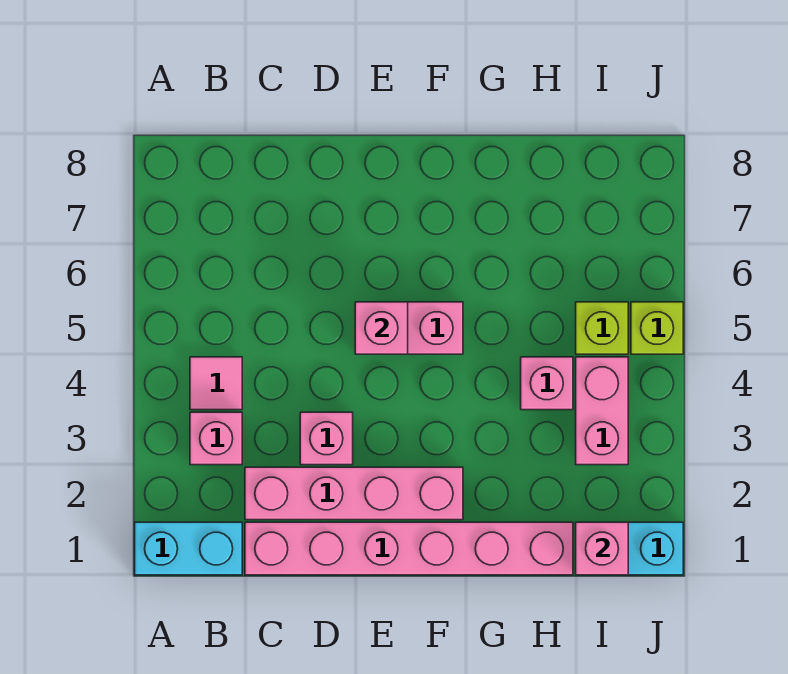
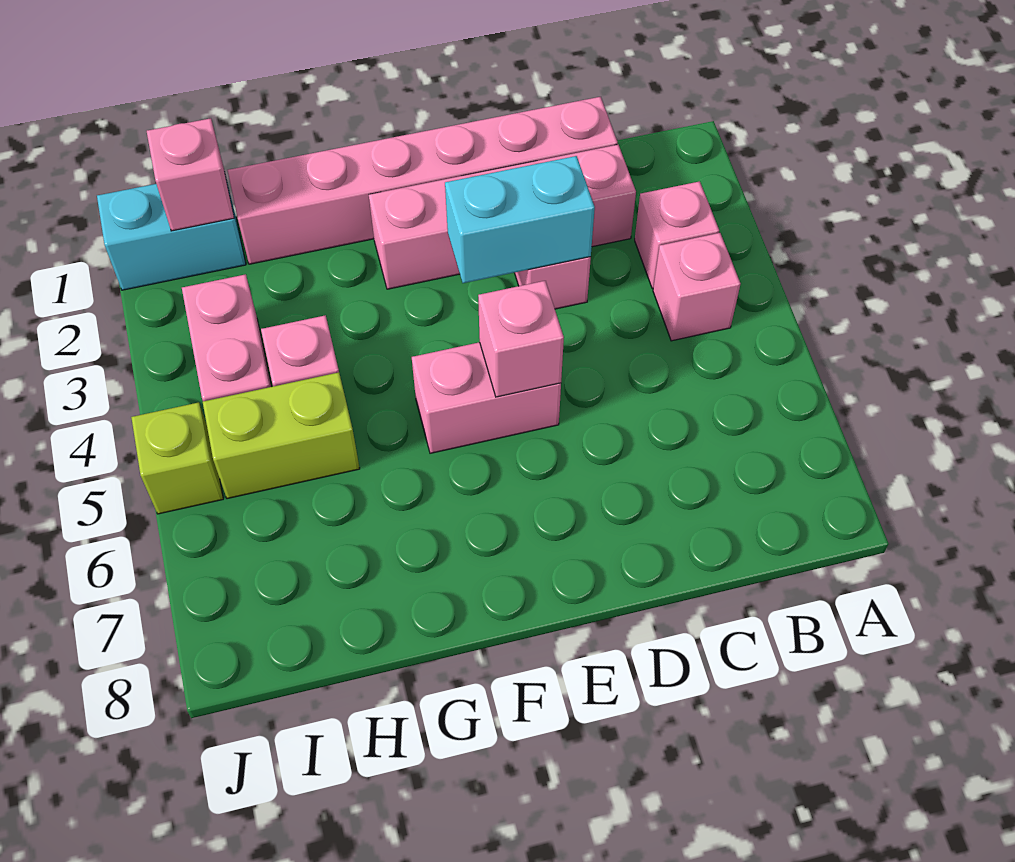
cyan 1x2 brick [135,522,242,575] -> cyan 1x2 brick moved to [445,156,595,283]
pink 1x1 tile [190,357,242,410] -> pink 1x1 brick [653,233,741,341]
lime 1x1 brick [576,302,628,354] -> lime 1x2 brick [203,372,360,499]

